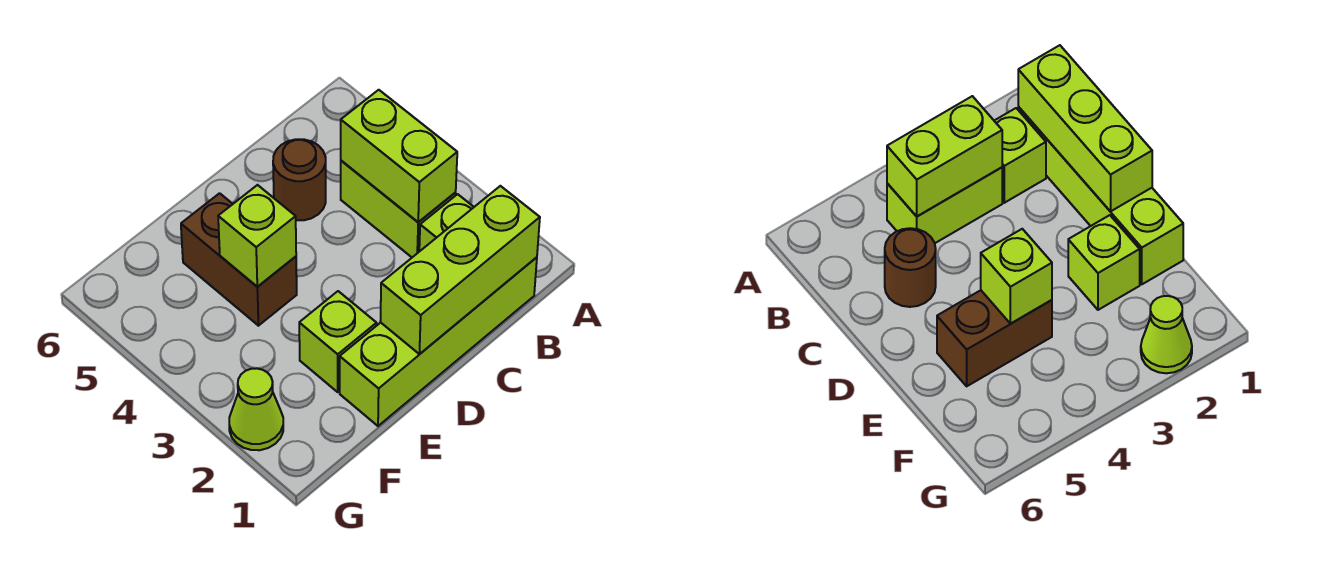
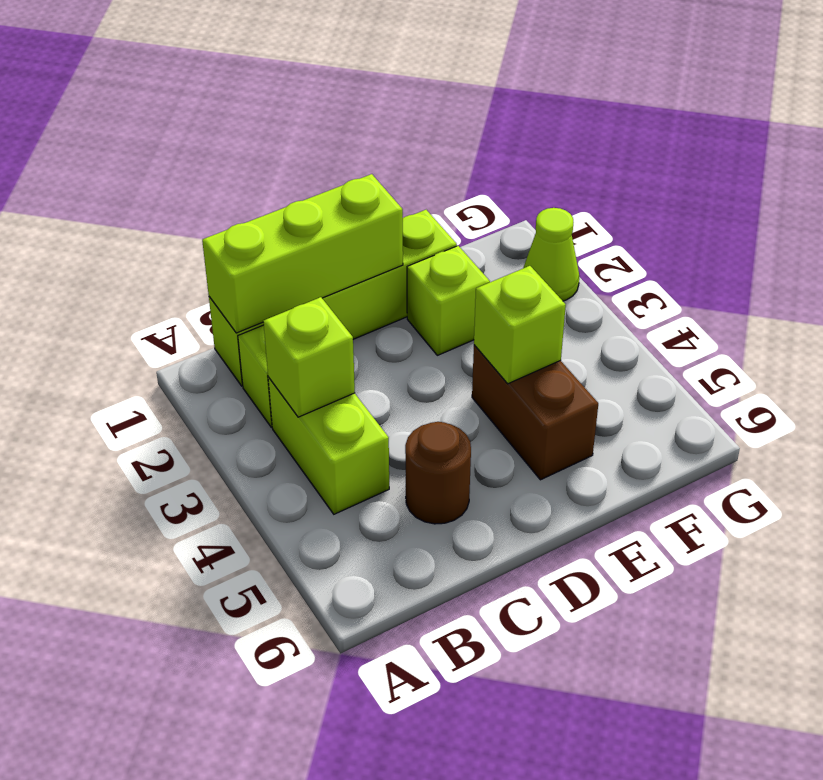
lime 1x2 brick [341,90,457,222] -> lime 1x1 brick [263,297,355,417]

